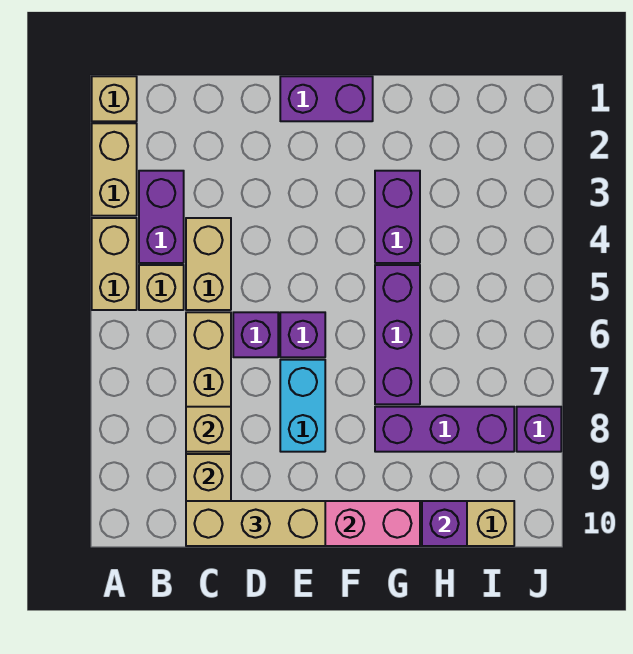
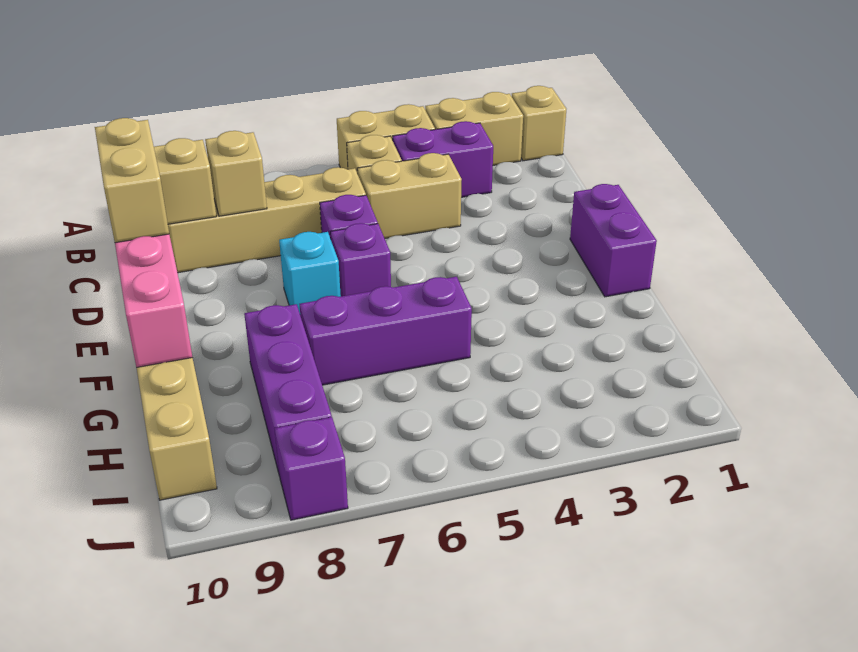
tan 1x3 brick [186,501,325,546] -> tan 1x2 brick [95,118,169,243]
cyan 1x2 brick [280,360,325,452] -> cyan 1x1 brick [279,232,341,313]
purple 1x2 brick [375,171,420,263] -> none
purple 1x1 brick [422,501,467,546] -> none

